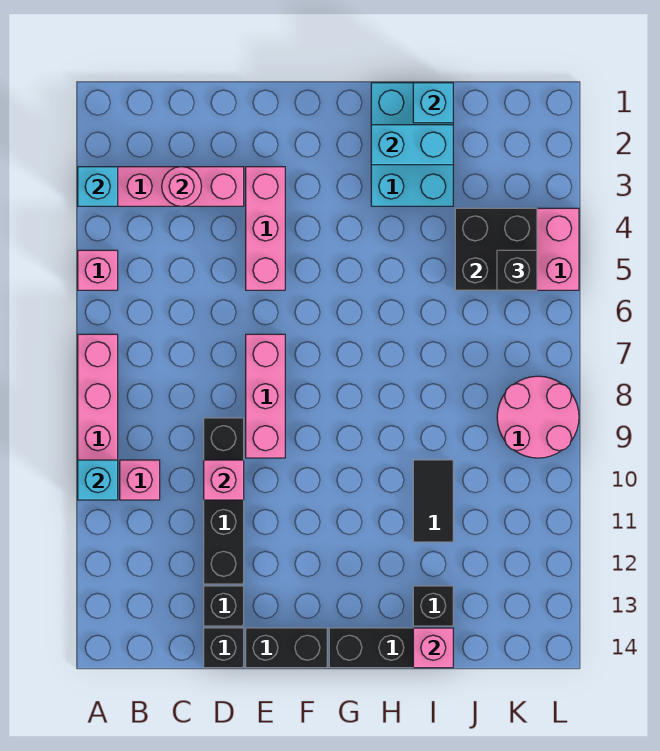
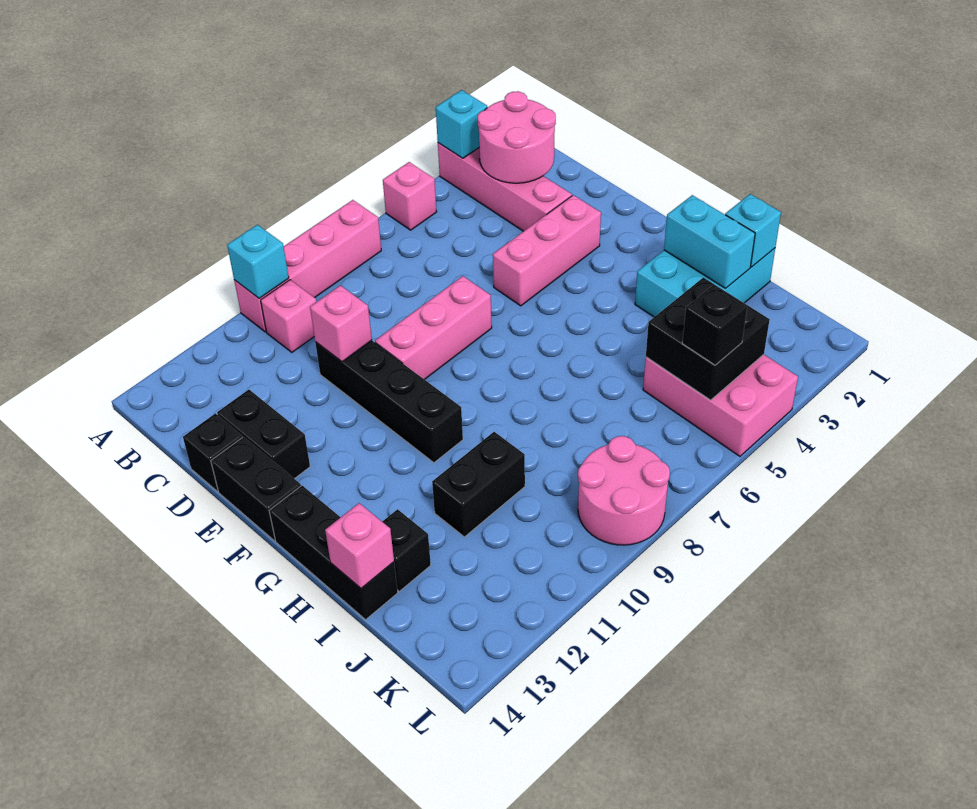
pink 1x1 round brick [162,167,202,206] -> pink 2x2 round brick [478,91,556,183]
black 1x4 brick [204,418,244,584] -> black 1x4 brick turned to [315,340,463,463]
black 1x1 brick [204,586,244,626] -> black 1x2 brick [217,390,310,479]
black 1x2 tile [413,460,453,542] -> black 1x2 brick [432,432,525,537]

